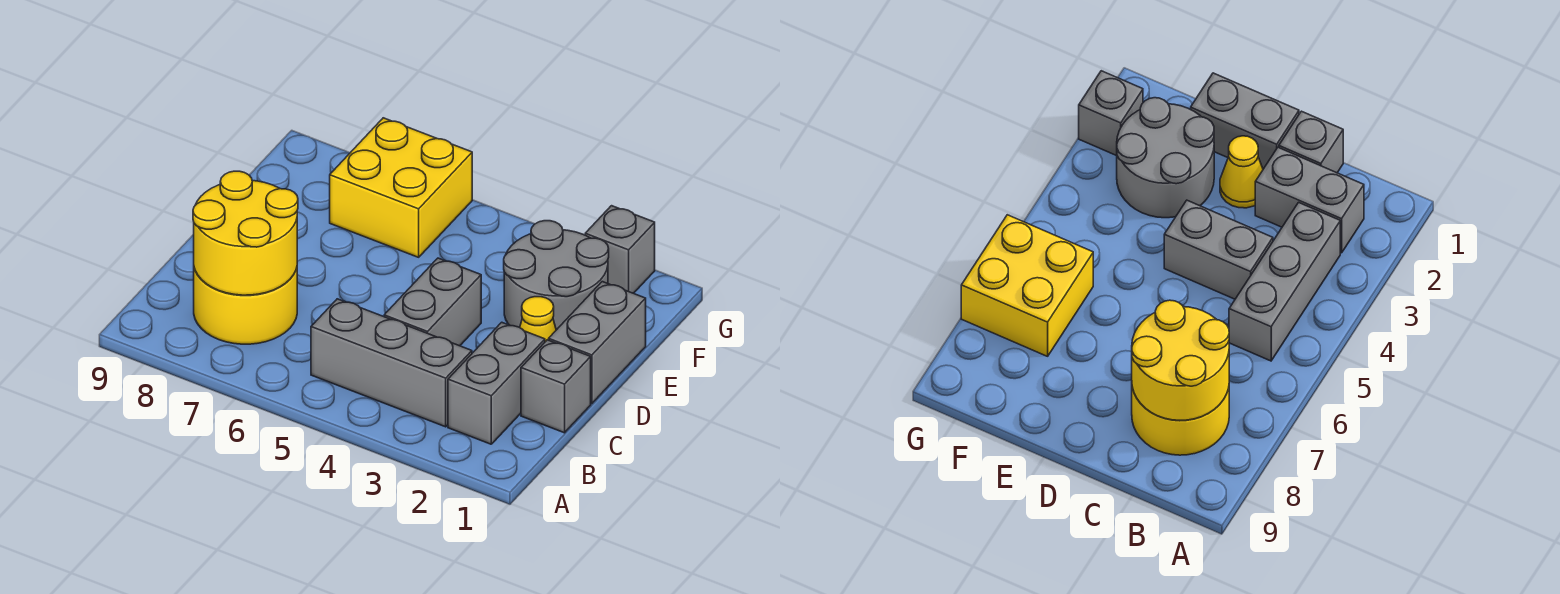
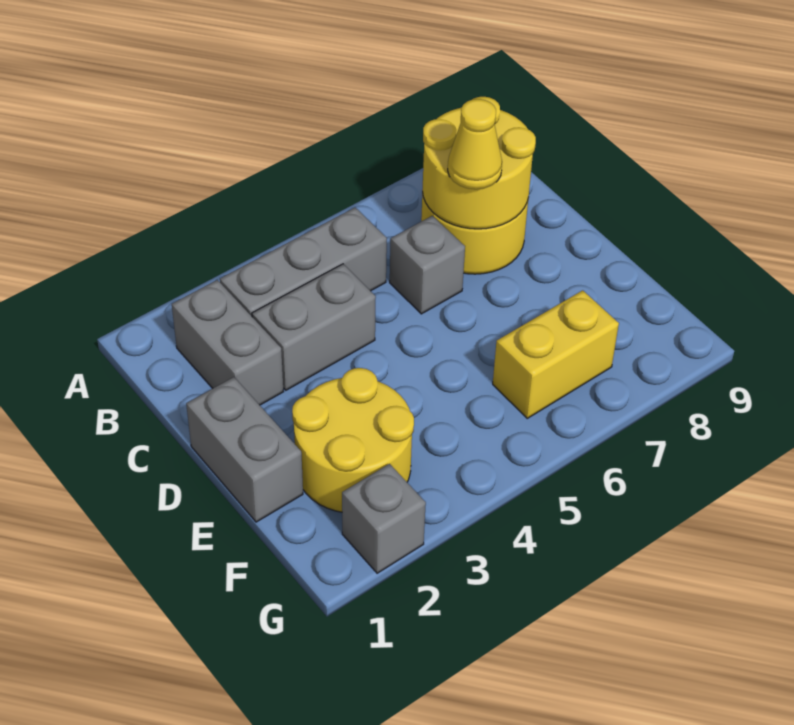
grey 1x1 brick [521,340,591,433] -> grey 1x1 brick moved to [390,216,465,314]
grey 1x2 brick [384,258,481,346] -> grey 1x2 brick turned to [252,264,376,390]
yellow 1x1 cone [520,297,556,342] -> yellow 1x1 cone moved to [448,99,502,189]
grey 2x2 round brick [504,221,609,330] -> yellow 2x2 round brick [292,368,414,512]
yellow 2x2 brick [330,118,472,257] -> yellow 1x2 brick [493,290,619,418]

